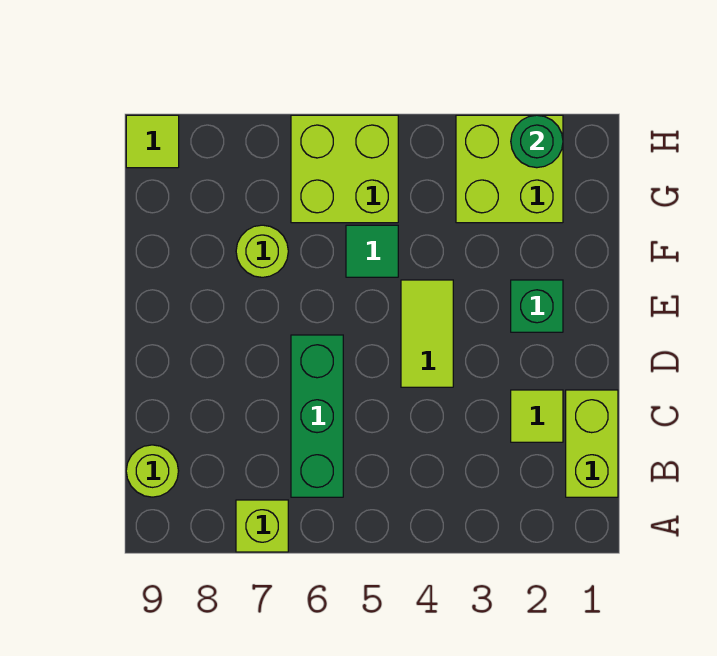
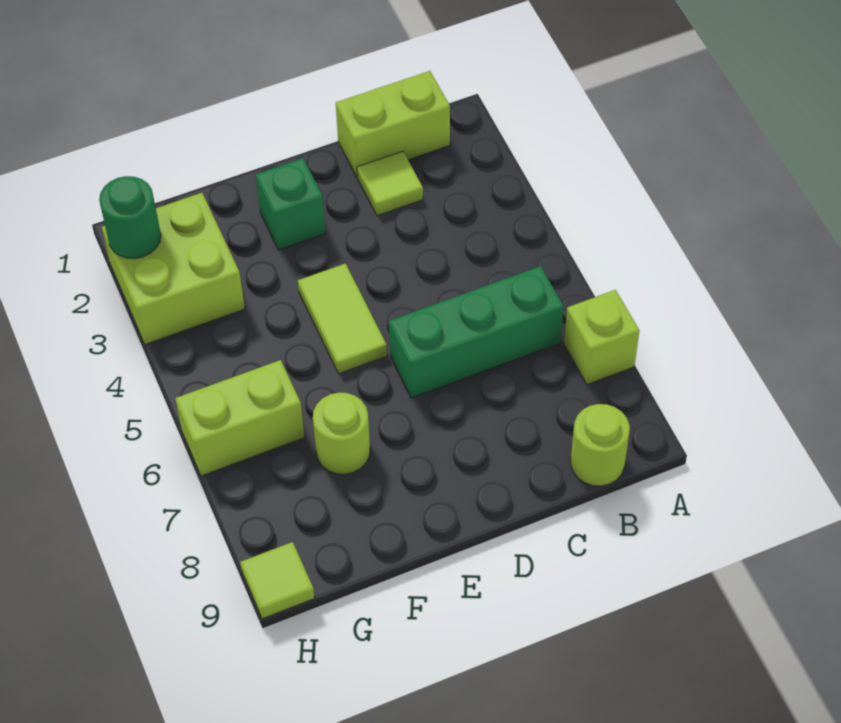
lime 1x2 tile [401,280,453,387] -> lime 1x2 tile turned to [298,264,387,374]
green 1x1 tile [346,225,398,277] -> none
lime 2x2 brick [291,115,398,223] -> lime 1x2 brick [175,360,305,476]

